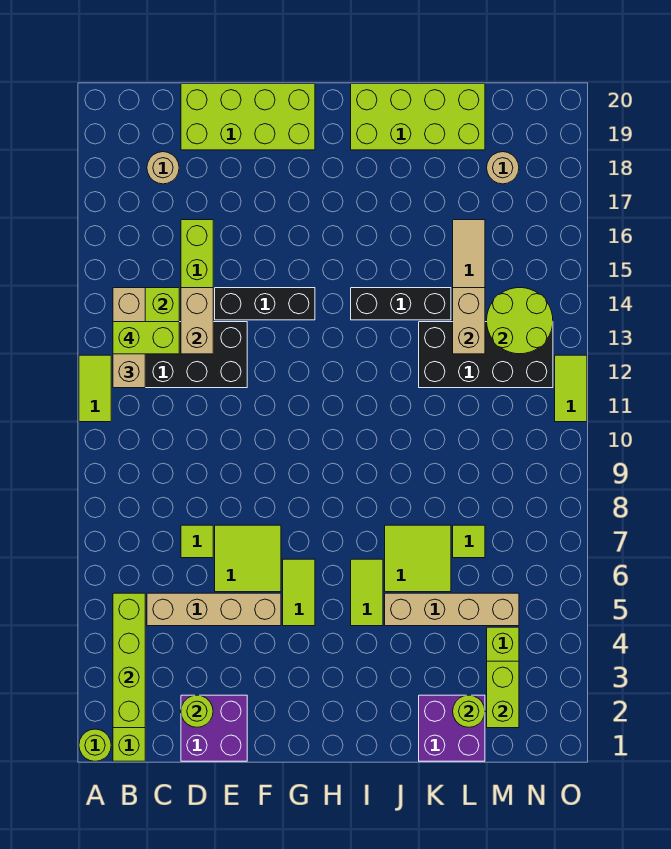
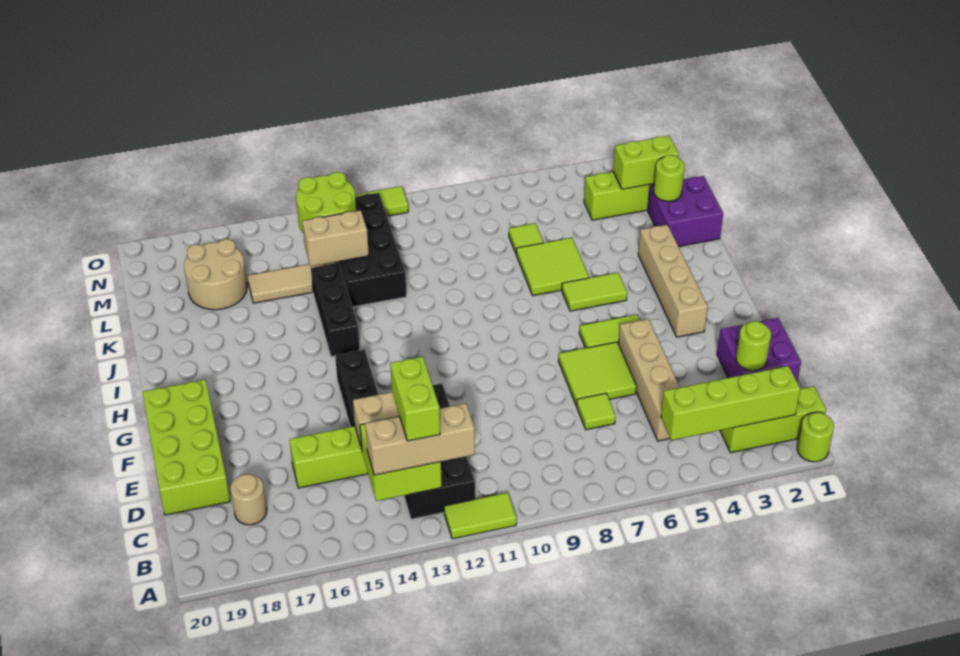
lime 2x4 brick [351,84,485,150] -> none
tan 1x4 brick [385,593,519,626] -> tan 1x4 brick moved to [638,225,708,337]
tan 1x1 round brick [487,152,519,184] -> tan 2x2 round brick [184,239,247,310]

